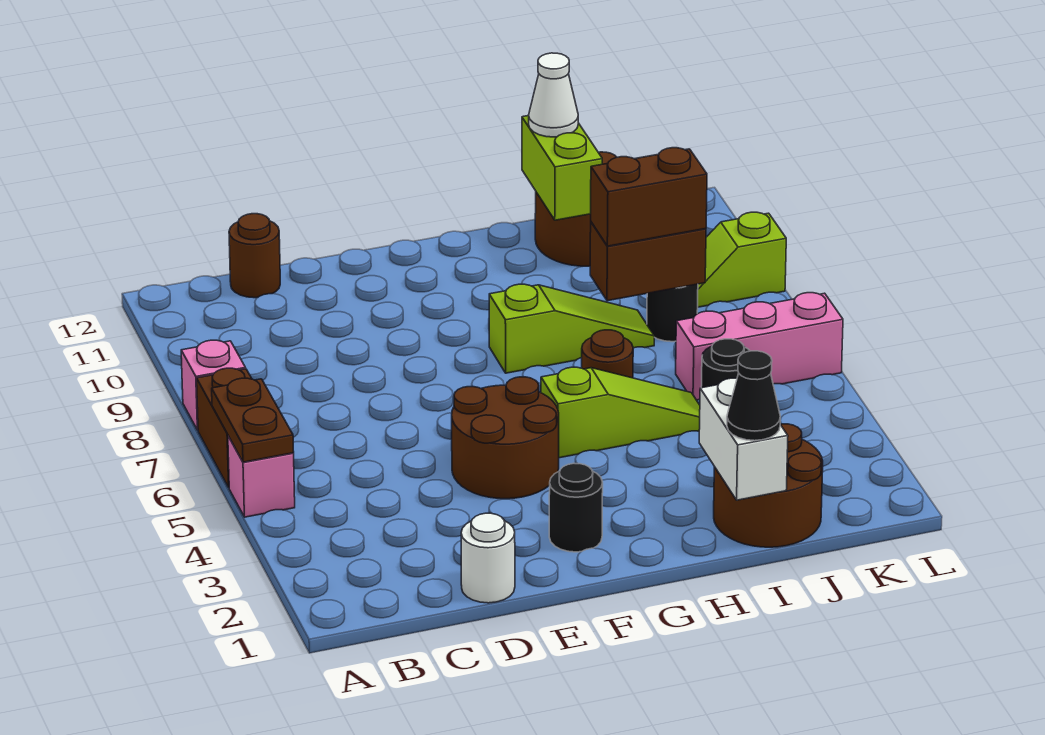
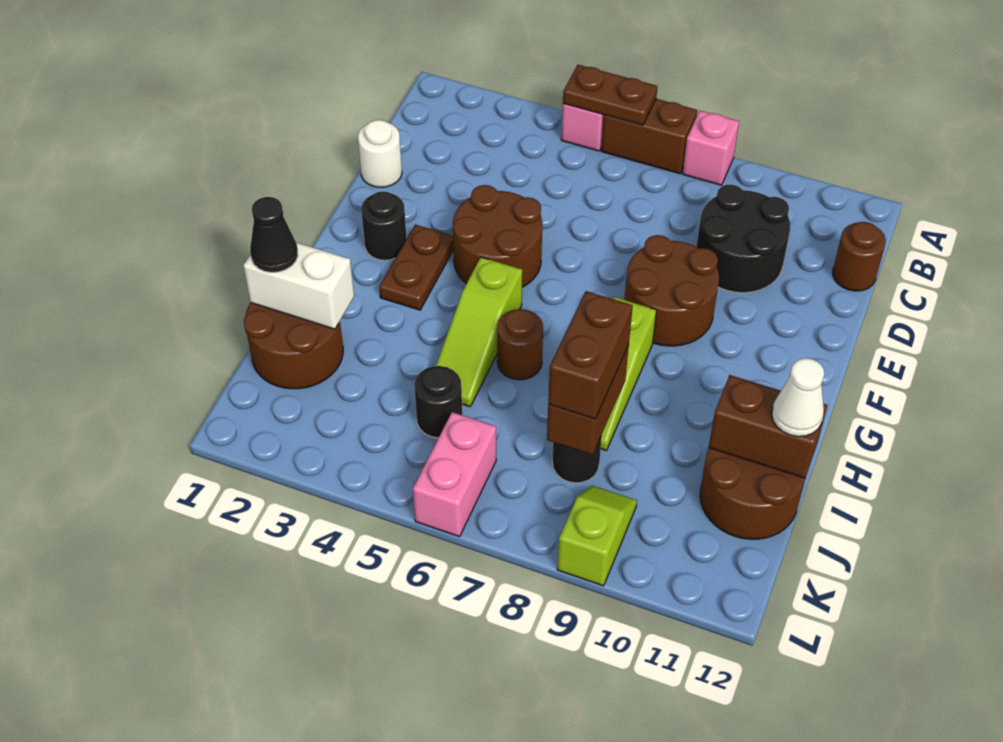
none -> black 2x2 round brick [696,185,790,293]
none -> brown 2x2 round brick [624,235,719,346]
none -> brown 1x2 plate [379,225,453,310]
lime 1x2 brick [522,116,602,220] -> brown 1x2 brick [709,375,828,478]
pink 1x3 brick [676,293,843,400] -> pink 1x2 brick [413,412,496,537]

